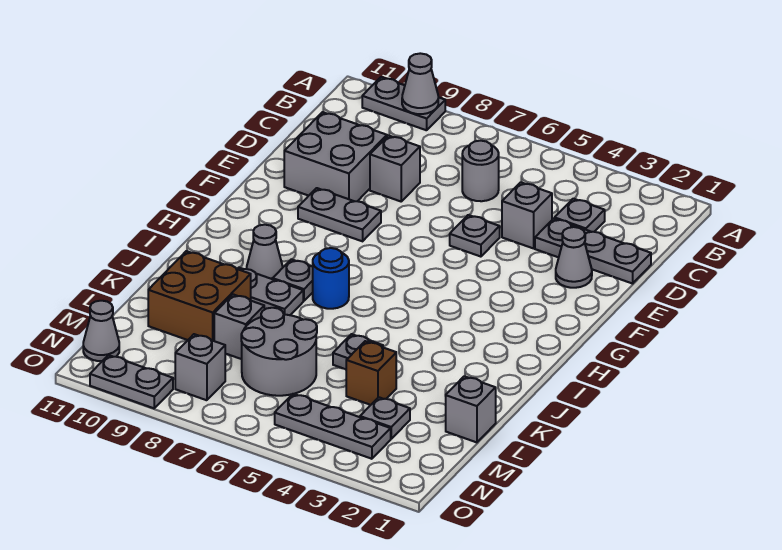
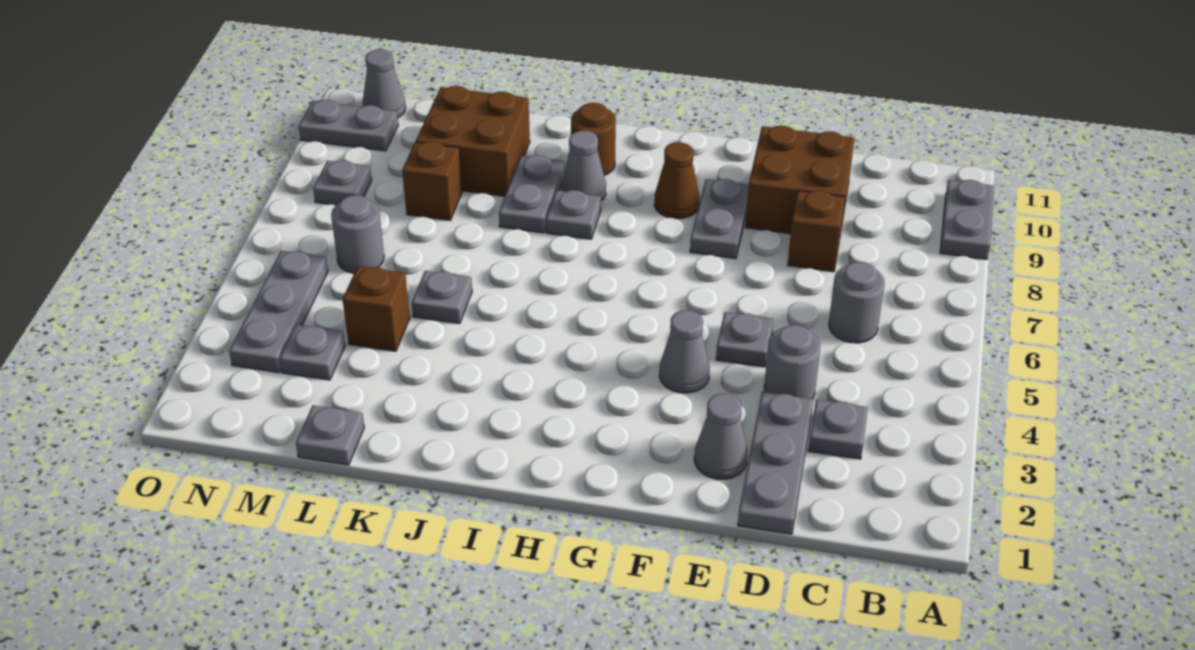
grey 1x1 cone [402,53,438,114] -> grey 1x1 cone moved to [659,310,710,393]
grey 1x1 brick [502,182,552,248] -> grey 1x1 round brick [764,325,820,399]
grey 1x1 brick [370,135,420,201] -> brown 1x1 brick [788,191,845,272]
grey 2x2 brick [284,112,387,201] -> brown 2x2 brick [745,126,854,234]
none -> brown 1x1 cone [654,142,700,219]
blue 1x1 round brick [312,248,349,309] -> none
none -> brown 1x1 round brick [571,103,616,175]
grey 1x1 brick [446,376,496,442] -> grey 1x1 plate [296,405,364,465]
grey 2x2 round brick [241,308,317,396] -> grey 1x1 round brick [331,195,384,273]
grey 1x1 brick [214,294,264,359] -> brown 1x1 brick [402,142,462,220]
grey 1x1 brick [175,334,225,400] -> grey 1x1 plate [313,160,372,205]
grey 1x2 plate [90,355,173,408] -> grey 1x2 plate turned to [298,100,398,151]

